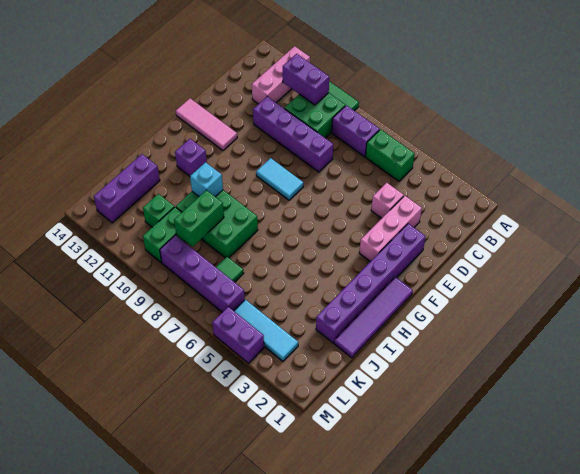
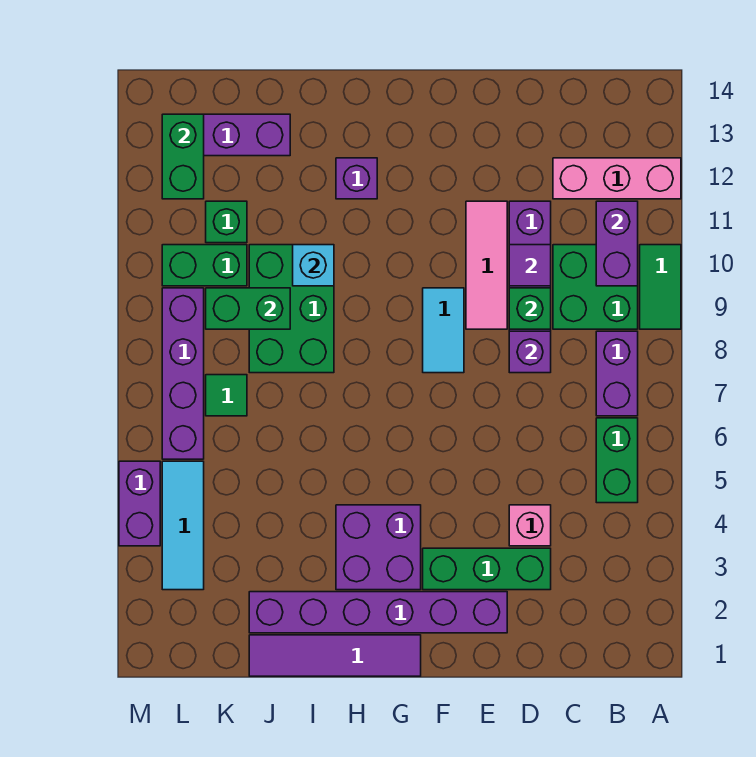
pink 1x3 brick [359,196,422,262] -> green 1x3 brick [423,548,551,590]
none -> purple 1x1 brick [509,331,551,373]
none -> green 1x1 brick [509,288,551,329]
none -> purple 1x1 tile [509,245,551,286]
pink 1x3 tile [176,98,237,150] -> pink 1x3 tile moved to [466,201,507,329]
none -> purple 2x2 brick [336,505,421,590]
none -> green 1x2 brick [162,114,204,199]

